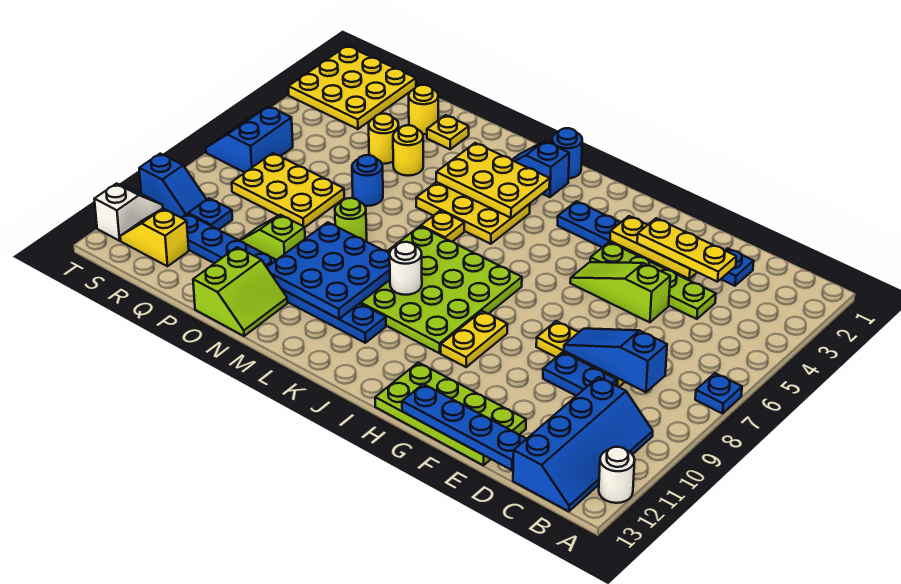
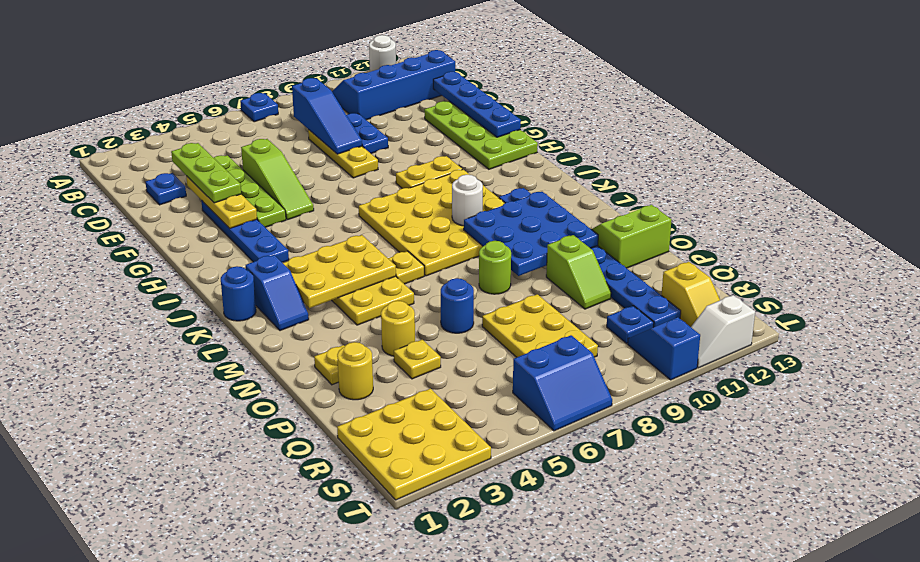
yellow 1x3 plate [637,218,736,282] -> lime 1x3 plate [171,143,241,203]
lime 4x4 plate [360,226,522,353] -> yellow 4x4 plate [359,170,505,276]
yellow 2x3 plate [436,143,550,218] -> yellow 2x3 plate turned to [283,235,396,308]
yellow 1x1 round brick [369,114,399,164] -> yellow 1x1 plate [394,340,441,379]

